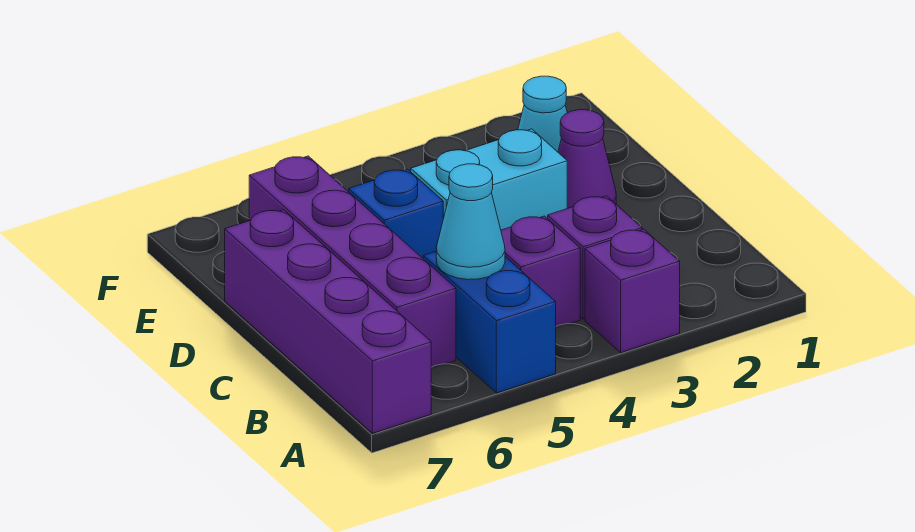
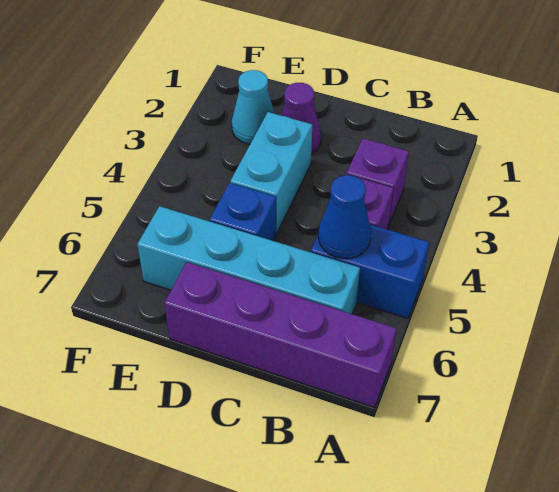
purple 1x1 brick [585,229,680,353] -> none
cyan 1x1 cone [436,164,505,280] -> blue 1x1 cone [318,175,371,259]
purple 1x4 brick [249,156,456,367] -> cyan 1x4 brick [137,206,360,314]

